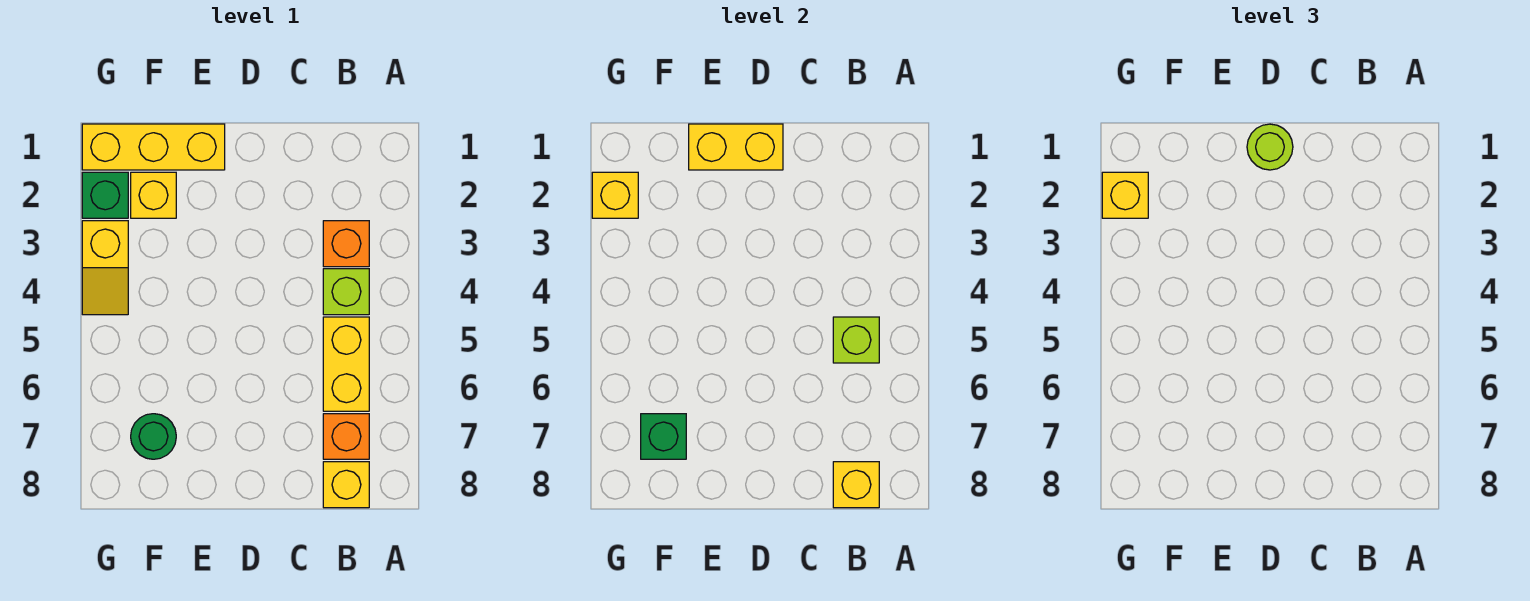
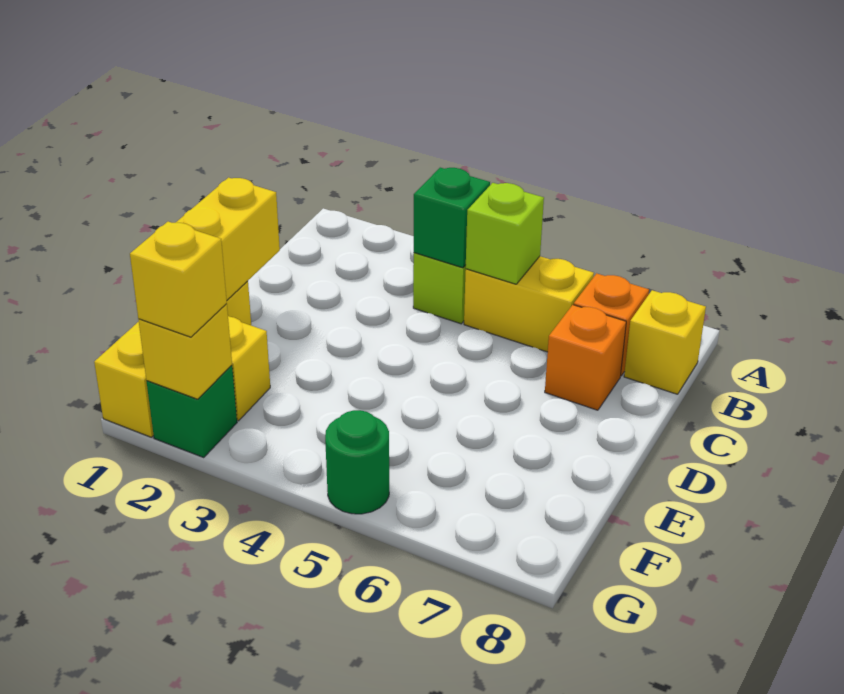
orange 1x1 brick [323,221,369,267] -> orange 1x1 brick moved to [545,305,626,410]
yellow 1x1 brick [833,462,879,508] -> none
lime 1x1 round brick [1247,124,1293,170] -> none
green 1x1 round brick [131,414,176,459] -> green 1x1 round brick moved to [325,410,389,514]
green 1x1 brick [641,414,686,459] -> green 1x1 brick moved to [414,168,490,268]
yellow 1x2 slope [82,221,128,315] -> none

